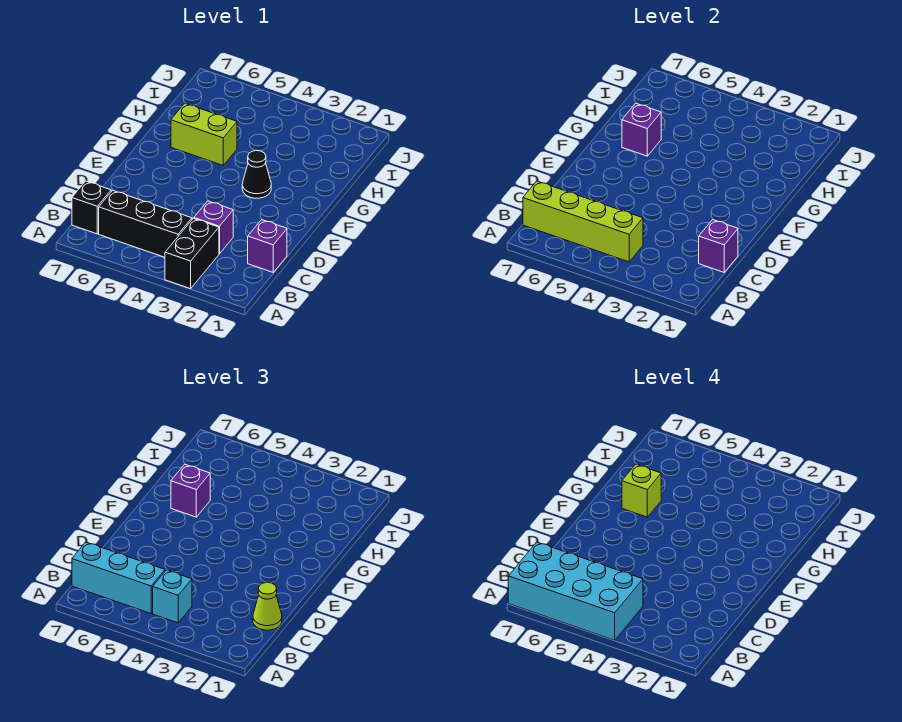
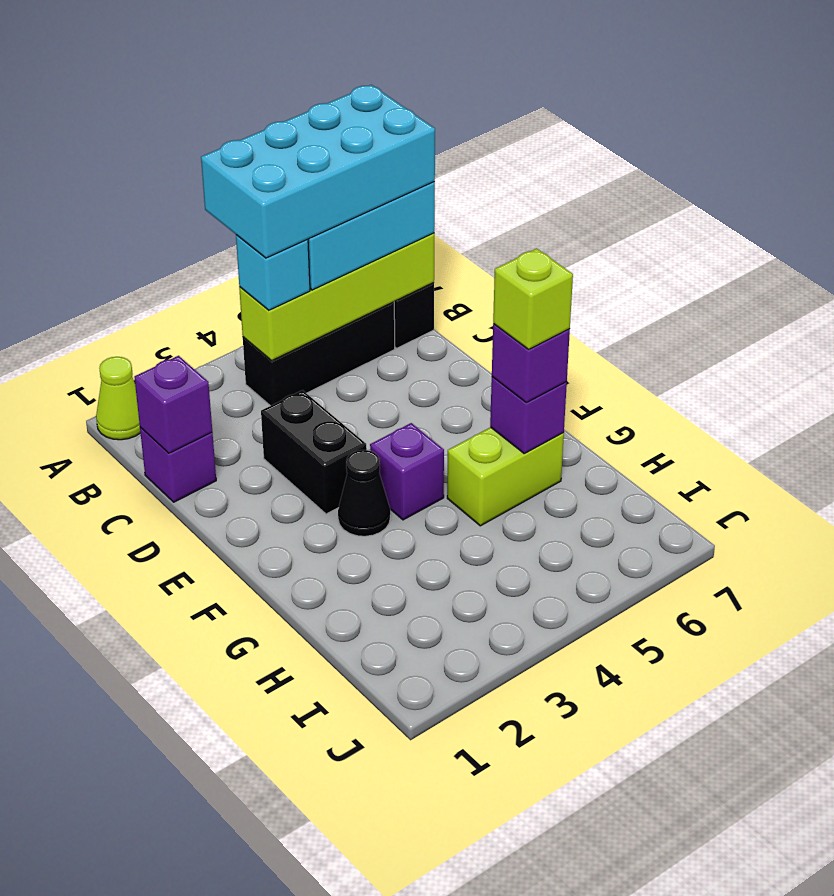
black 1x2 brick [165,218,219,289] -> black 1x2 brick moved to [261,390,367,514]
lime 1x1 cone [253,582,282,630] -> lime 1x1 cone moved to [96,357,140,440]
purple 1x1 brick [194,201,233,254] -> purple 1x1 brick moved to [370,423,444,520]

